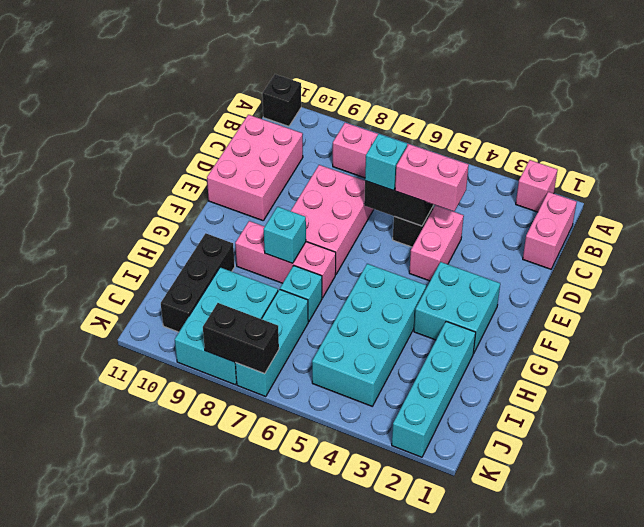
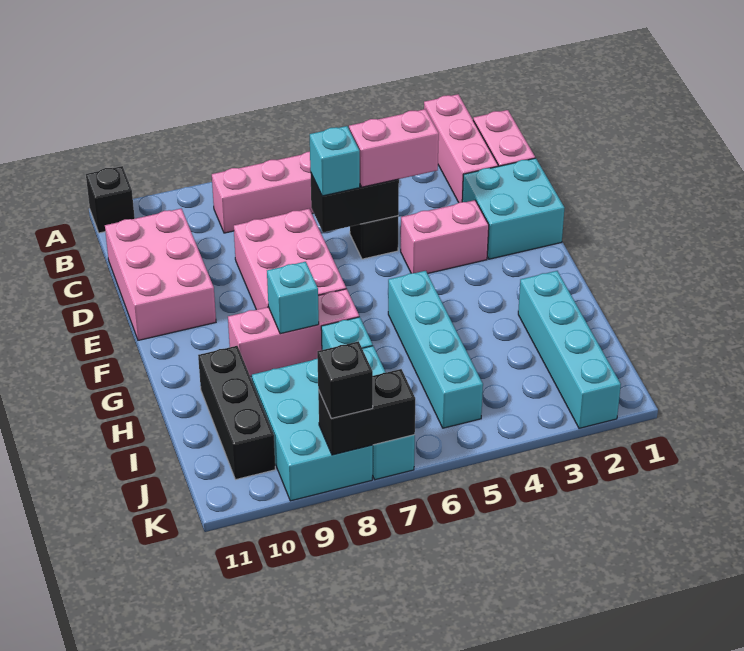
pink 1x1 brick [516,160,558,212] -> pink 1x3 brick [424,94,498,202]
pink 1x2 brick [409,205,464,281] -> pink 1x2 brick turned to [401,200,489,274]
cyan 2x2 brick [414,262,500,354] -> cyan 2x2 brick moved to [462,158,564,259]
cyan 2x4 brick [312,264,426,406] -> cyan 1x4 brick [388,271,483,428]
none -> black 1x1 brick [317,341,373,419]

